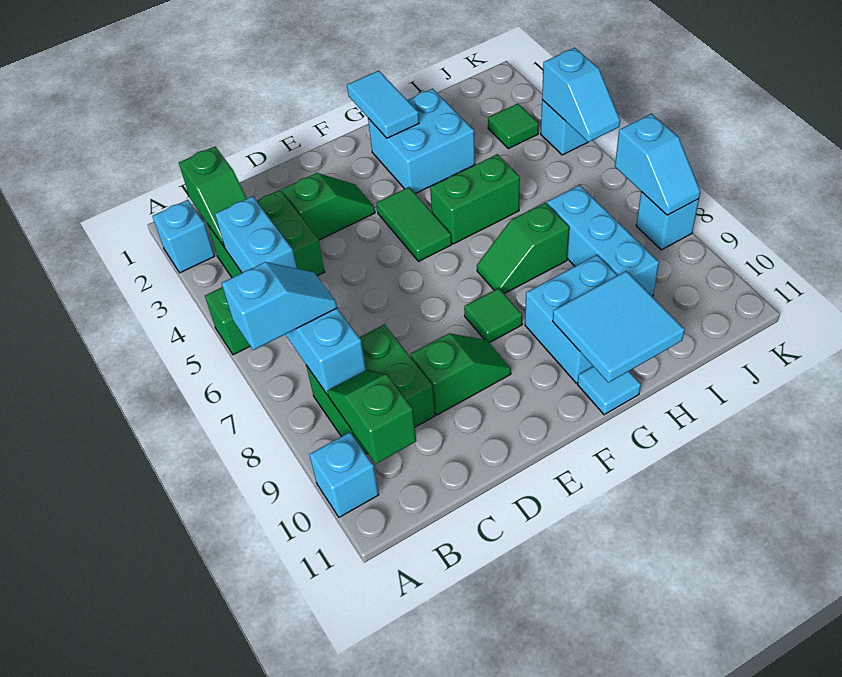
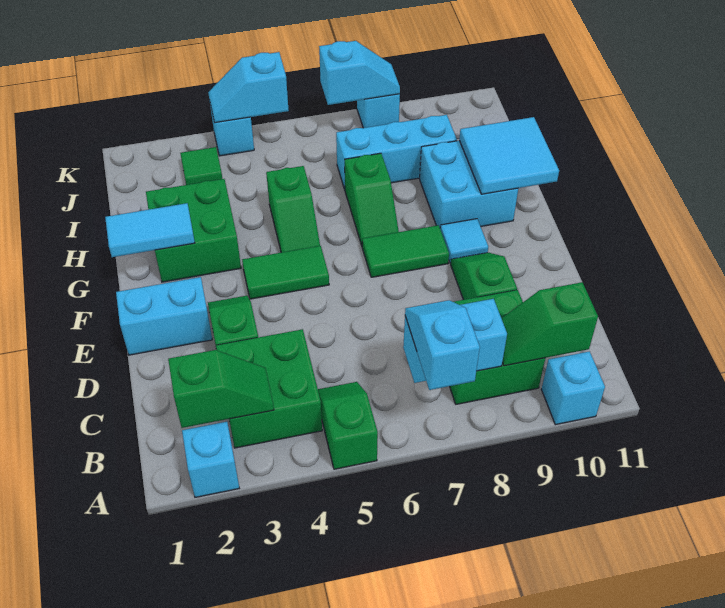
cyan 1x2 brick [215,196,297,273] -> cyan 1x2 brick moved to [116,277,212,355]
green 1x1 tile [464,288,522,343] -> green 1x2 tile [362,225,449,277]
cyan 2x2 brick [368,89,475,194] -> green 2x2 brick [146,179,241,282]
green 1x2 brick [430,154,520,244] -> green 1x2 slope [266,166,320,253]
cyan 1x1 tile [578,367,641,415] -> cyan 1x1 tile moved to [440,219,488,263]
cyan 1x2 slope [542,48,620,142] -> cyan 1x2 slope turned to [208,52,289,123]

